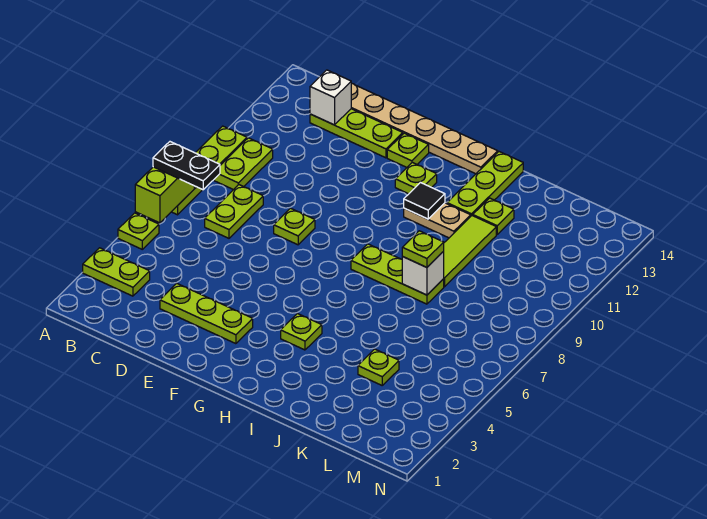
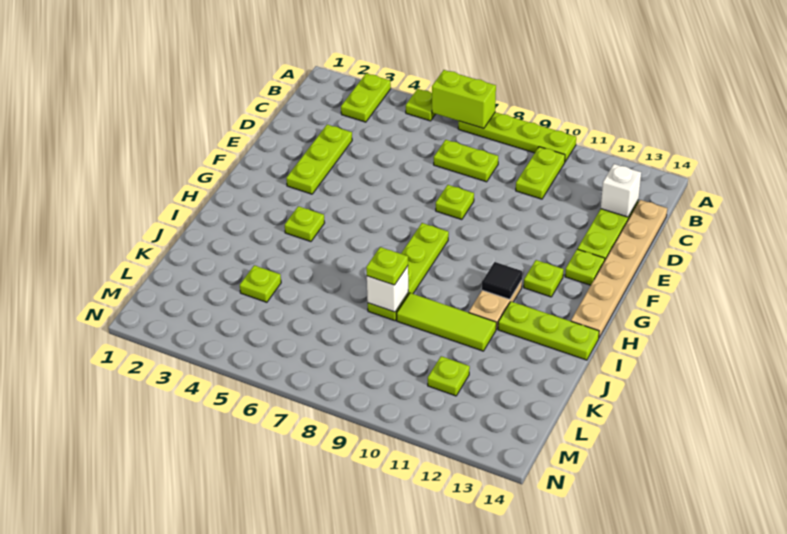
black 1x2 plate [153,142,220,190] -> none
lime 1x2 plate [214,138,273,190] -> lime 1x2 plate turned to [516,147,565,199]
lime 1x3 plate [351,244,444,304] -> lime 1x4 plate [368,223,449,321]
lime 1x1 plate [473,198,514,234] -> lime 1x1 plate moved to [428,356,470,396]

